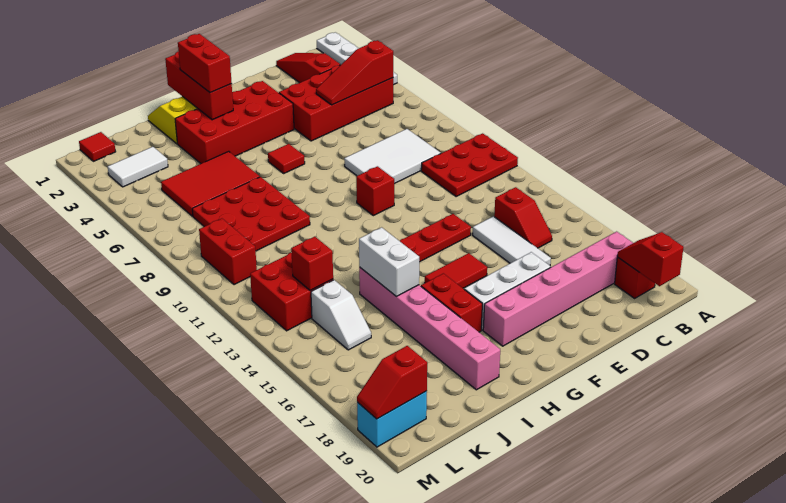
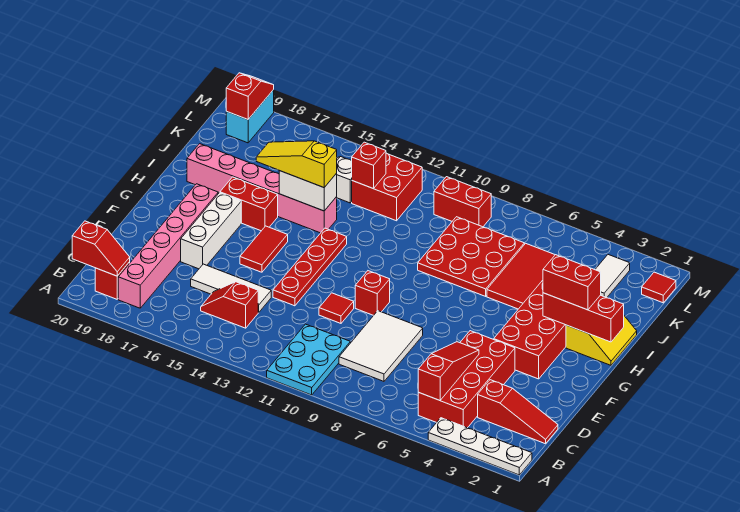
red 2x3 plate [421,133,518,196] -> cyan 2x3 plate [267,324,350,395]
red 1x1 tile [268,144,305,173] -> red 1x1 tile moved to [319,293,354,323]
none -> yellow 1x3 slope [256,141,337,188]

